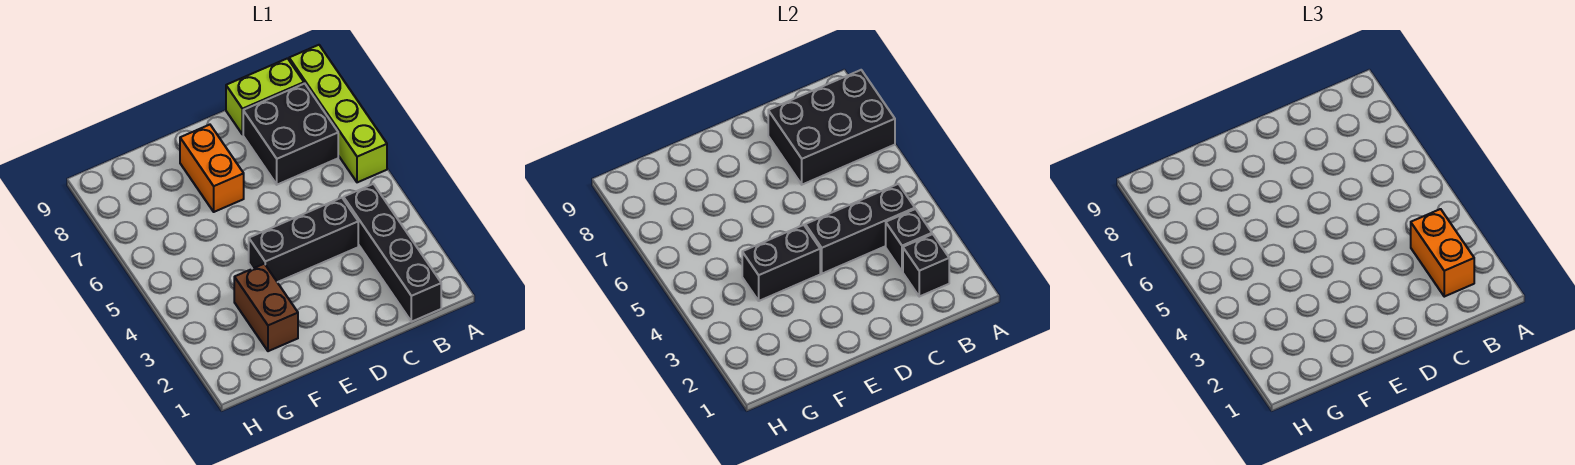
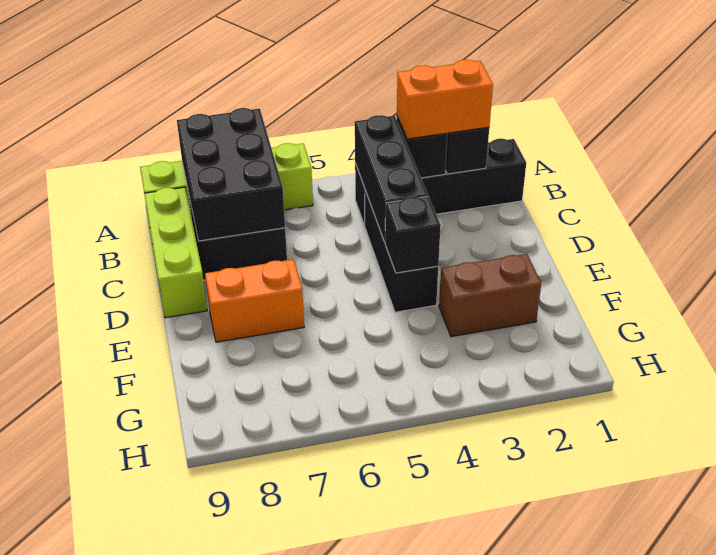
lime 1x2 brick [226,58,304,135] -> lime 1x3 brick [144,187,207,318]
black 1x2 brick [742,225,820,301] -> black 1x1 brick [385,197,441,273]

